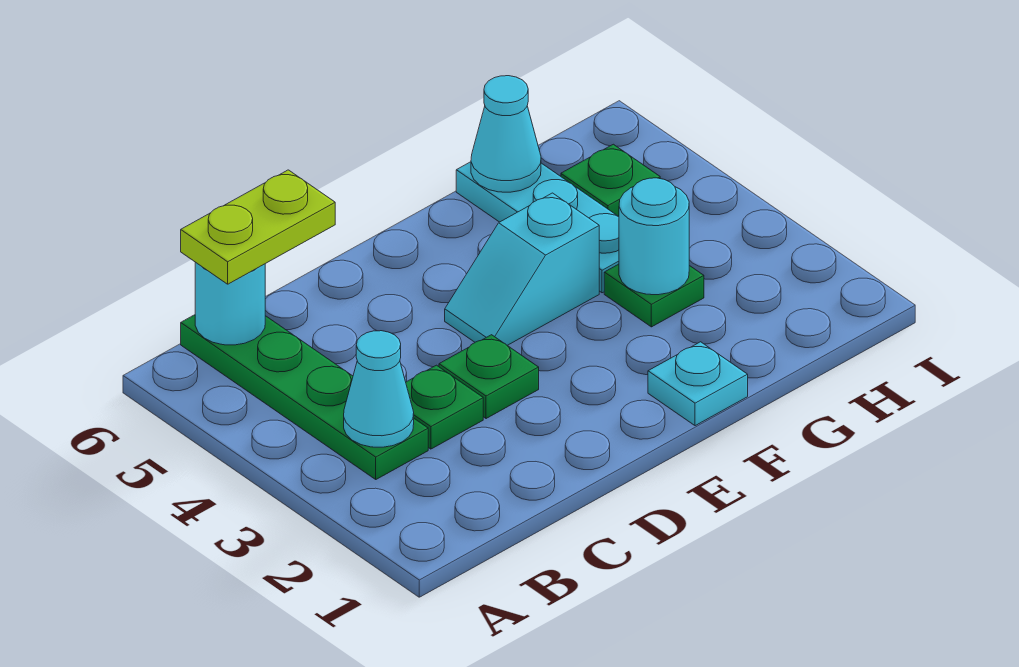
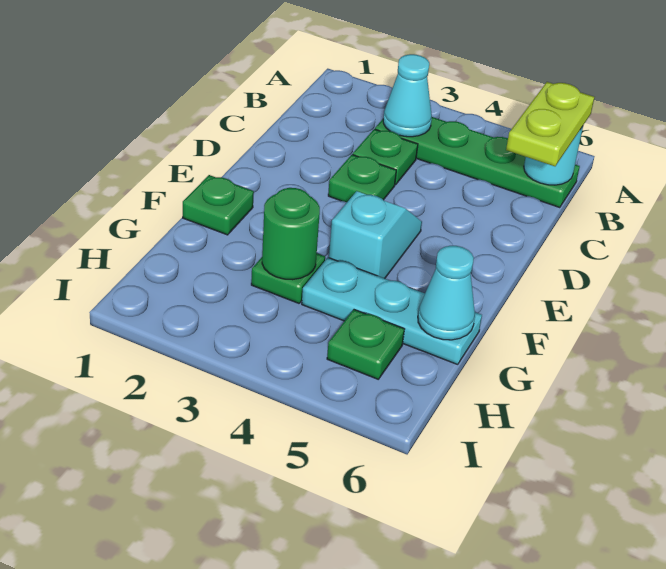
cyan 1x1 plate [648,342,748,426] -> green 1x1 plate [183,175,254,235]
cyan 1x1 round brick [619,178,689,295] -> green 1x1 round brick [262,188,320,280]

